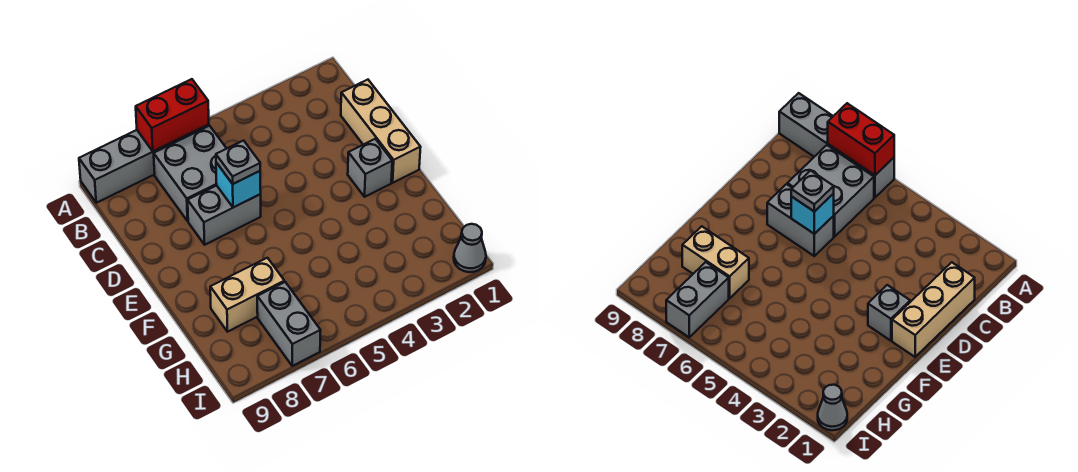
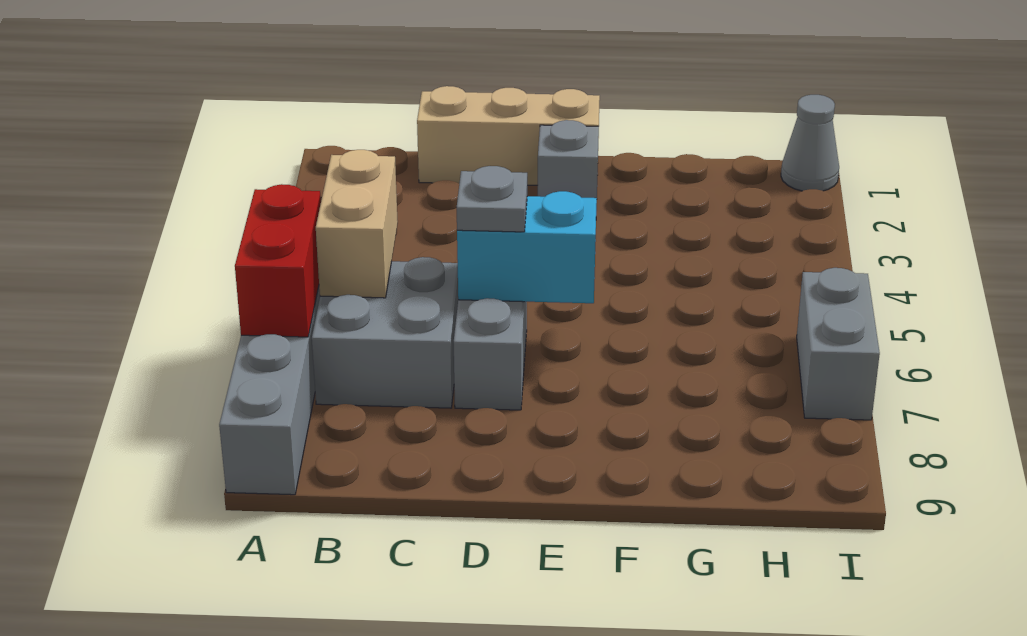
cyan 1x1 brick [216,162,261,207] -> cyan 1x2 brick [457,191,597,303]
tan 1x2 brick [210,258,284,332] -> tan 1x2 brick moved to [316,150,398,298]
grey 1x2 brick [257,282,321,366] -> grey 1x2 brick turned to [797,268,880,420]

